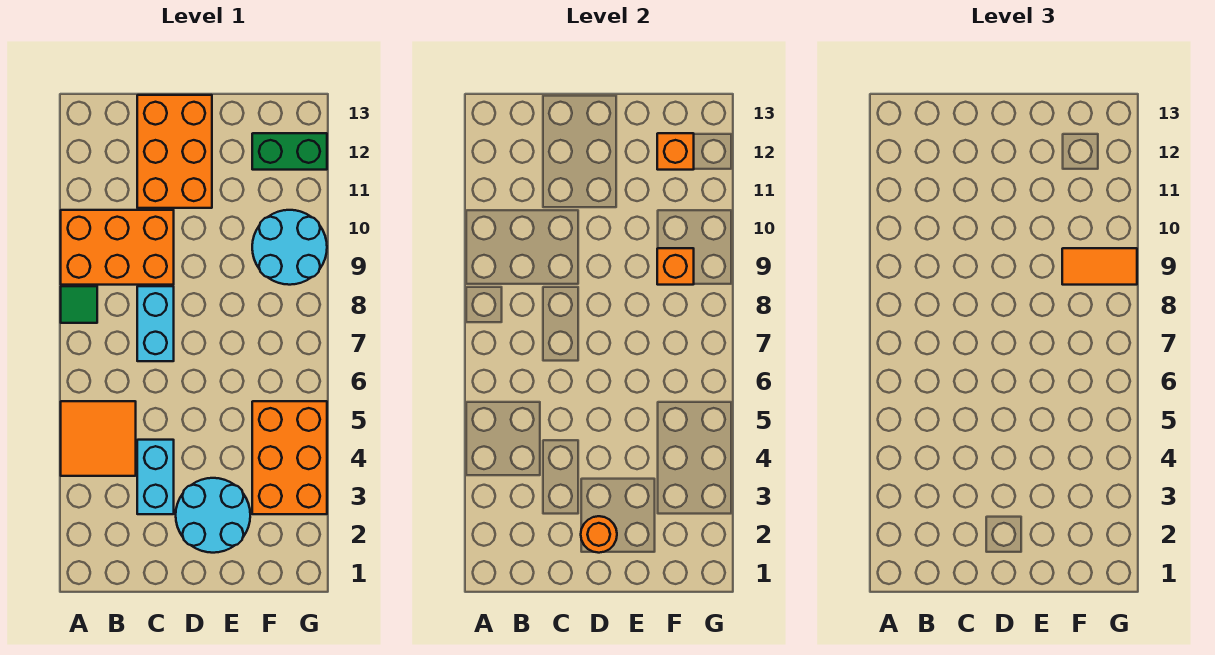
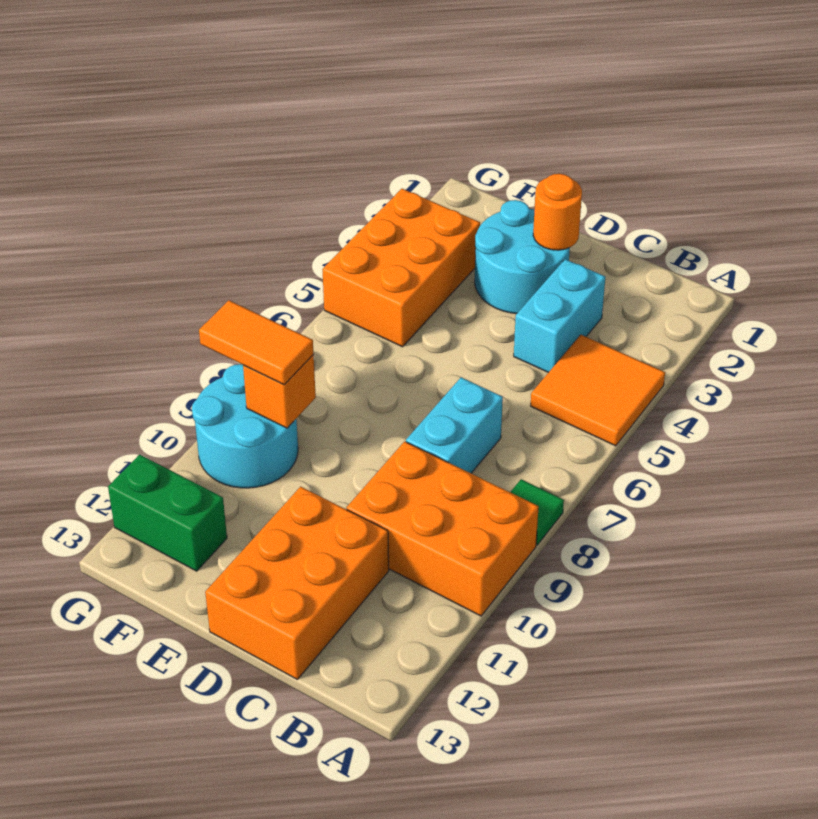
orange 1x1 brick [657,133,694,170] -> none

